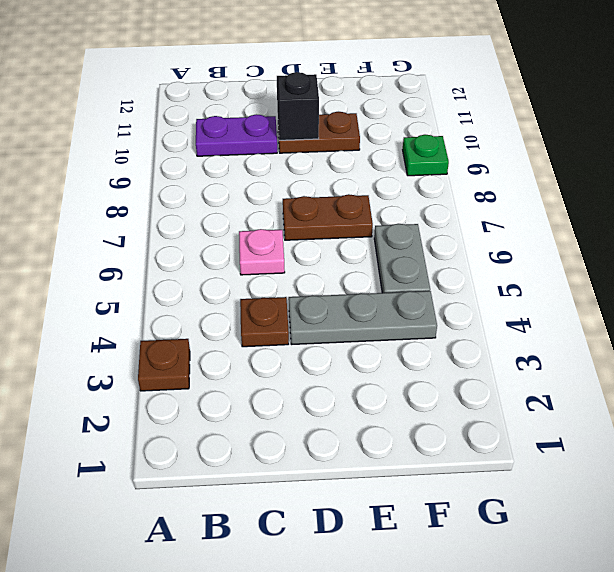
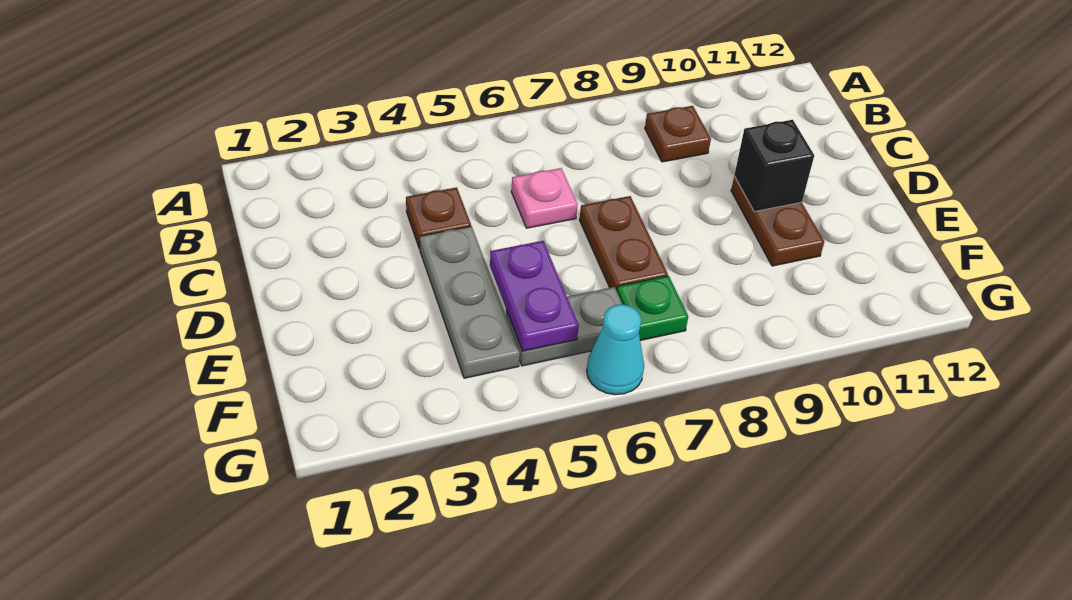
brown 1x1 plate [138,339,190,391] -> brown 1x1 plate moved to [645,106,711,162]
purple 1x2 plate [196,114,277,156] -> purple 1x2 plate moved to [490,241,579,351]
none -> cyan 1x1 cone [586,304,644,395]
green 1x1 plate [403,135,449,176] -> green 1x1 plate moved to [617,276,688,341]

